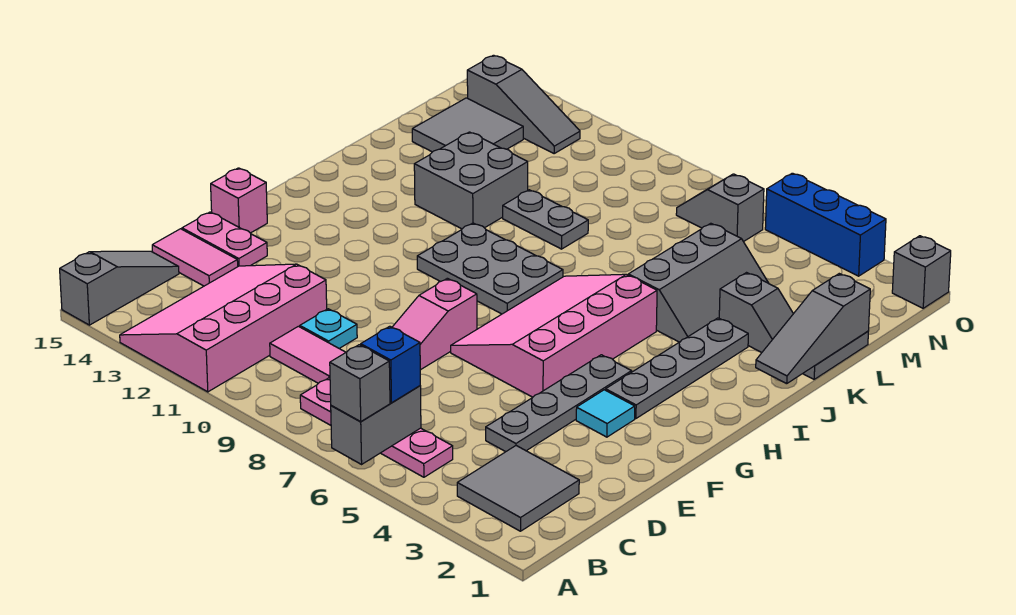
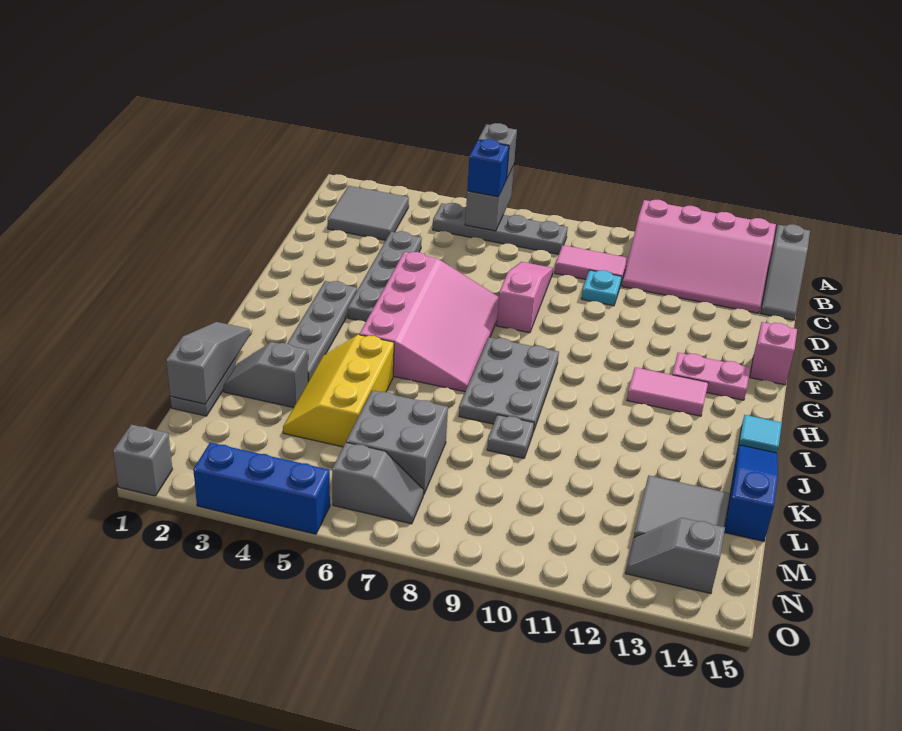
pink 3x4 slope [120,264,327,392] -> pink 3x4 slope turned to [622,200,776,313]
pink 1x4 plate [300,378,453,477] -> grey 1x4 plate [433,203,568,254]
pink 1x2 tile [152,229,238,286] -> pink 1x2 tile moved to [627,367,708,416]
pink 1x2 plate [182,212,267,266] -> pink 1x2 plate moved to [672,353,750,400]
cyan 1x1 tile [576,390,635,437] -> cyan 1x1 tile moved to [738,415,782,453]
grey 2x3 plate [417,223,563,314] -> grey 2x3 plate turned to [459,337,559,432]
grey 2x3 slope [628,223,769,342] -> yellow 2x3 slope [283,335,394,447]
grey 2x2 brick [414,132,528,229] -> grey 2x2 brick moved to [346,390,448,495]
none -> blue 1x3 slope [724,445,778,541]
grey 1x2 plate [503,190,588,249] -> grey 1x1 plate [487,415,534,458]
grey 1x3 slope [467,55,580,153] -> grey 1x2 slope [626,518,725,594]

